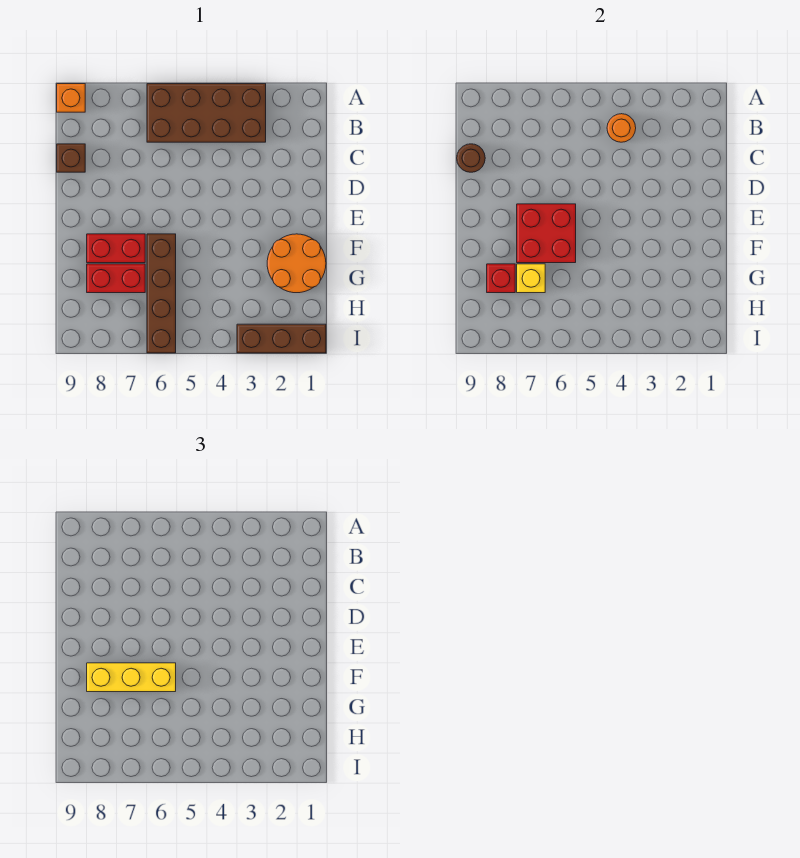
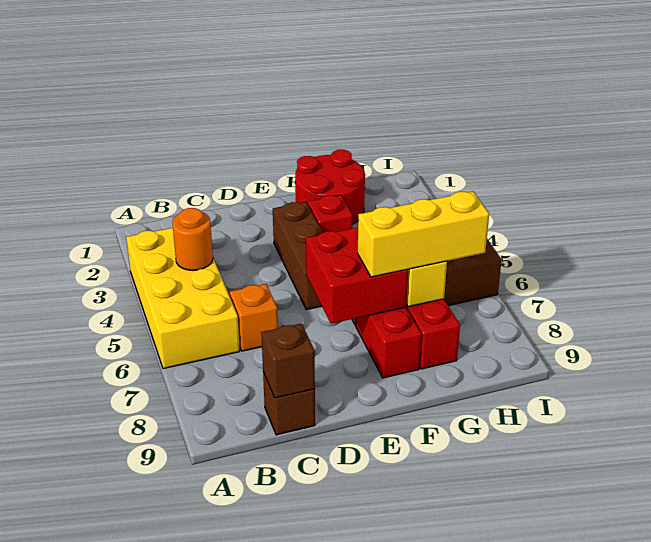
brown 2x4 brick [147,84,266,142] -> yellow 2x4 brick [126,228,240,369]
orange 1x1 brick [57,84,85,112] -> orange 1x1 brick moved to [230,284,278,351]
brown 1x1 round brick [457,144,485,172] -> brown 1x1 brick [261,323,315,398]
orange 2x2 round brick [267,234,326,293] -> red 2x2 round brick [295,150,365,224]
yellow 1x3 brick [87,663,176,692] -> yellow 1x3 brick turned to [358,191,489,277]
red 1x1 brick [487,264,515,293] -> red 1x1 brick moved to [308,195,353,233]
brown 1x3 brick [237,324,326,353] -> brown 1x3 brick moved to [273,202,323,310]

